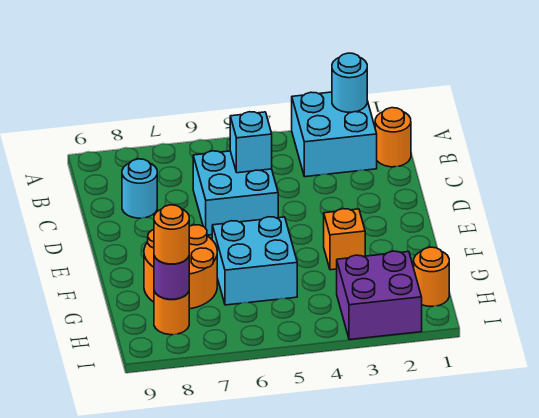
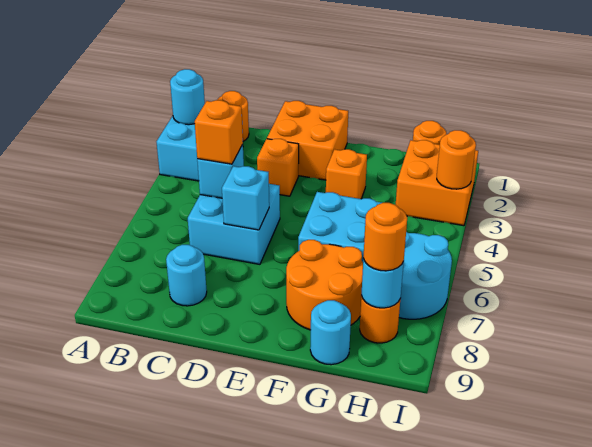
none -> orange 1x1 brick [195,100,243,164]
none -> orange 2x2 brick [267,101,348,180]
none -> orange 1x1 brick [257,139,299,196]
none -> cyan 1x1 brick [222,166,269,230]
none -> cyan 1x1 round brick [310,300,351,365]
purple 2x2 brick [337,251,422,340] -> orange 2x2 brick [396,140,478,226]
none -> cyan 2x2 round brick [399,232,452,319]
purple 1x1 round brick [154,256,189,299] -> cyan 1x1 round brick [361,259,404,308]
none -> orange 1x1 round brick [437,130,476,189]

